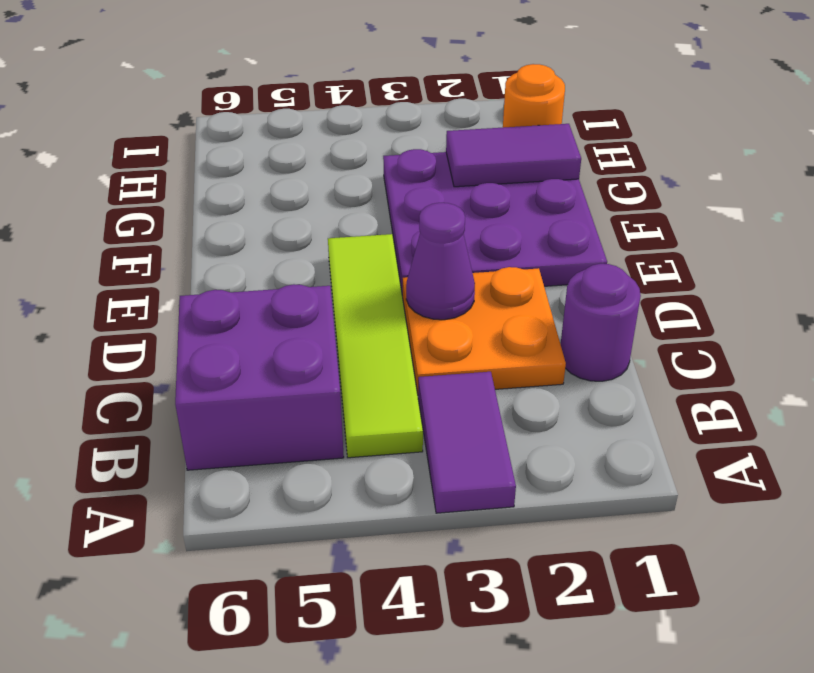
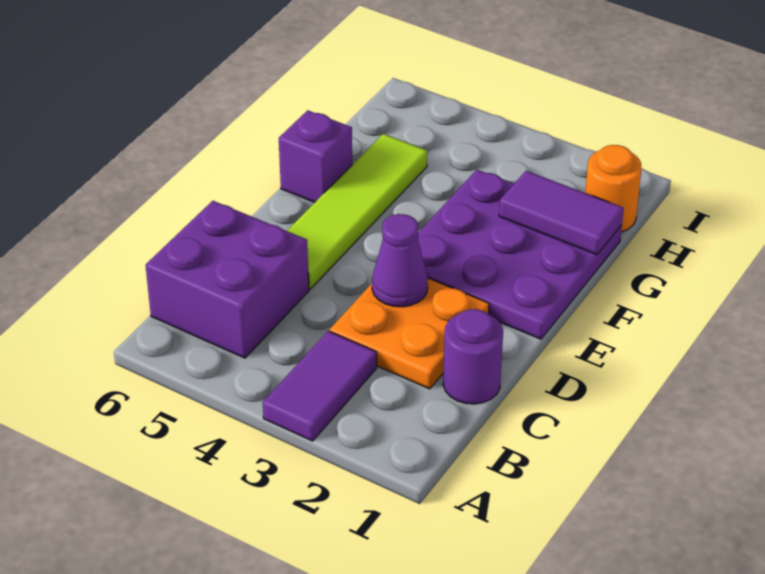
lime 1x4 tile [328,234,423,458] -> lime 1x4 tile moved to [287,134,427,289]
none -> purple 1x1 brick [279,110,352,202]

